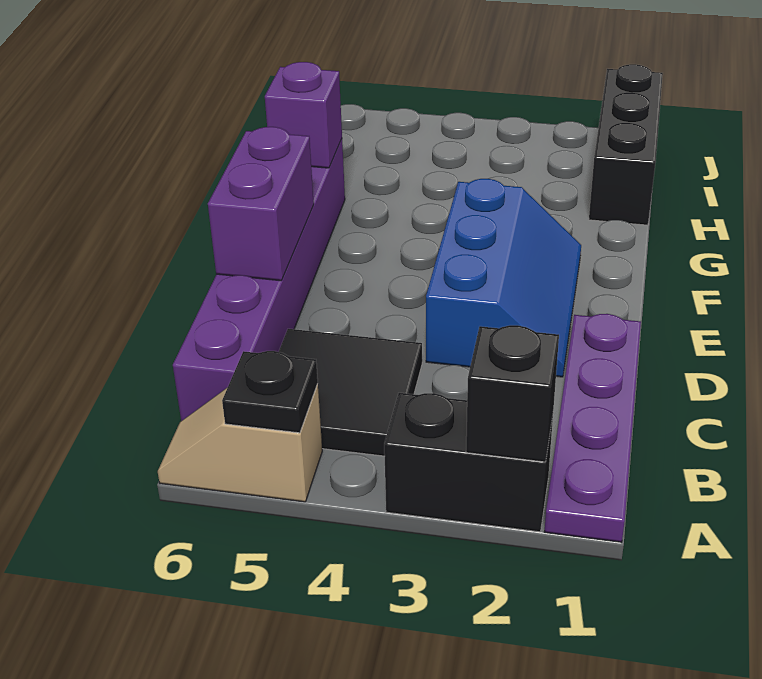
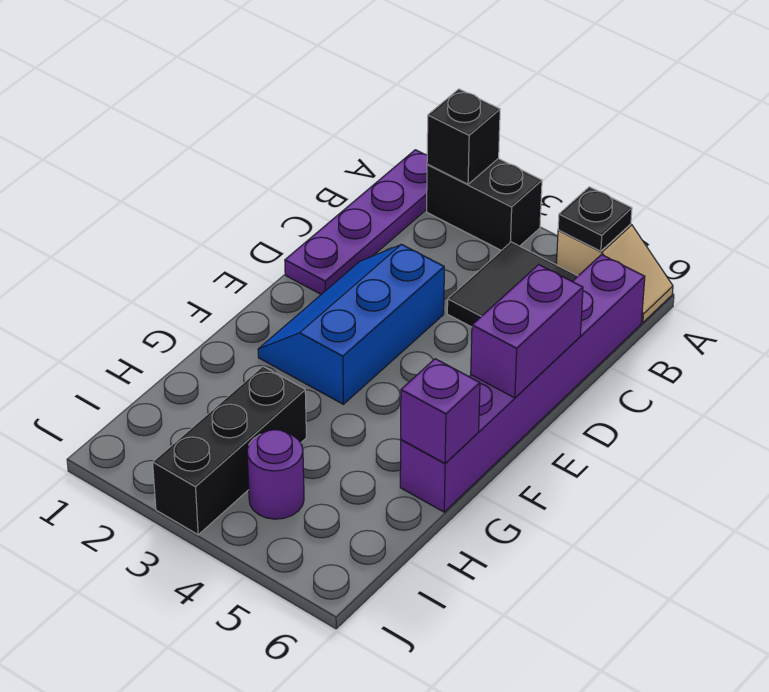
black 1x3 brick [589,64,663,225] -> black 1x3 brick moved to [153,367,306,535]
none -> purple 1x1 round brick [247,430,304,519]

